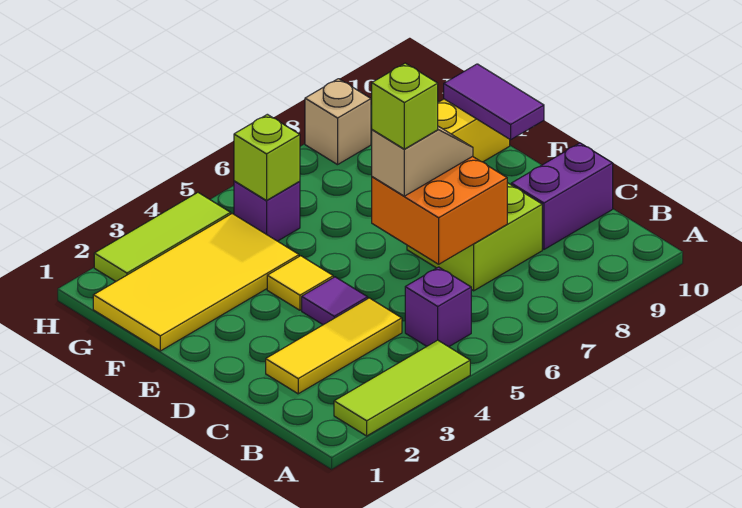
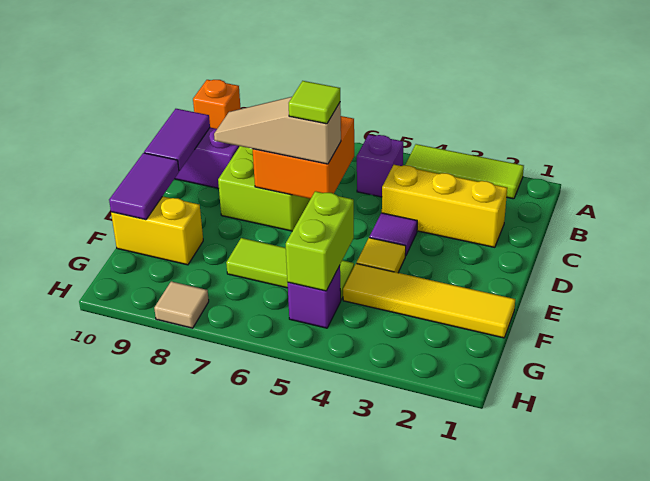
none -> orange 1x1 brick [193,80,241,129]
yellow 1x3 tile [266,298,402,394] -> yellow 1x3 brick [382,165,507,247]
none -> purple 1x2 tile [144,109,210,171]
tan 1x2 slope [372,126,473,196] -> tan 1x3 slope [214,97,341,164]
lime 1x1 brick [372,63,438,149] -> lime 1x1 tile [289,81,340,124]
yellow 2x4 tile [93,214,299,351] -> yellow 1x4 tile [343,263,515,338]
lime 1x1 brick [234,114,300,200] -> lime 1x2 brick [286,191,354,291]
lime 1x3 tile [94,193,231,281] -> lime 1x3 tile moved to [226,238,354,300]
tan 1x1 brick [305,79,371,165] -> tan 1x1 tile [154,281,209,328]

